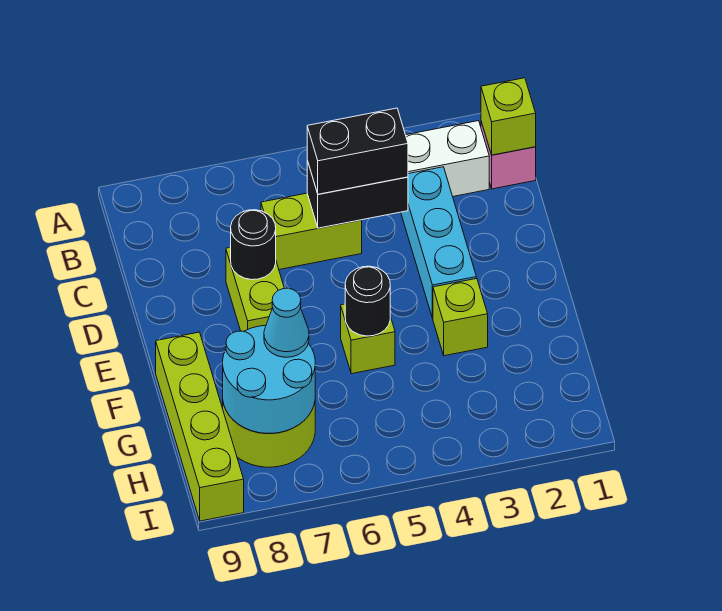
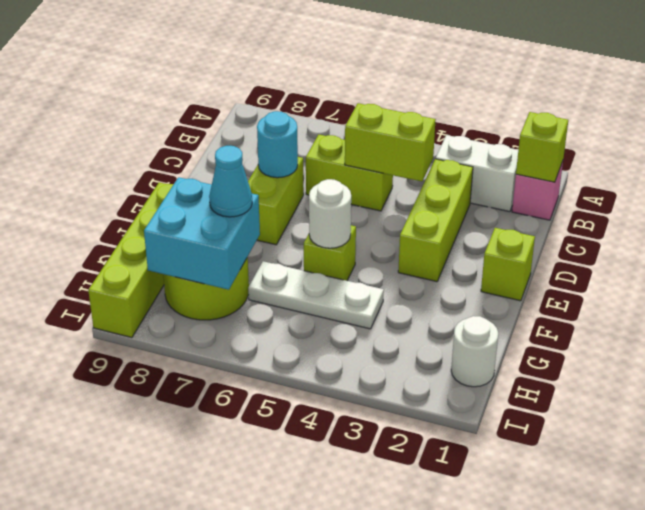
cyan 1x3 brick [401,167,476,318] -> lime 1x3 brick [398,159,473,282]
black 1x2 brick [307,161,408,228] -> lime 1x2 brick [345,103,436,181]
black 1x2 brick [307,108,408,194] -> none
black 1x1 round brick [231,210,276,280] -> cyan 1x1 round brick [257,111,298,178]
lime 1x1 brick [433,278,488,356] -> lime 1x1 brick moved to [481,228,535,301]
black 1x1 round brick [345,266,390,336] -> white 1x1 round brick [309,179,351,248]
none -> white 1x3 plate [248,261,384,329]
cyan 2x2 round brick [223,325,315,433] -> cyan 2x2 brick [144,177,260,290]
none -> white 1x1 round brick [451,316,498,387]

